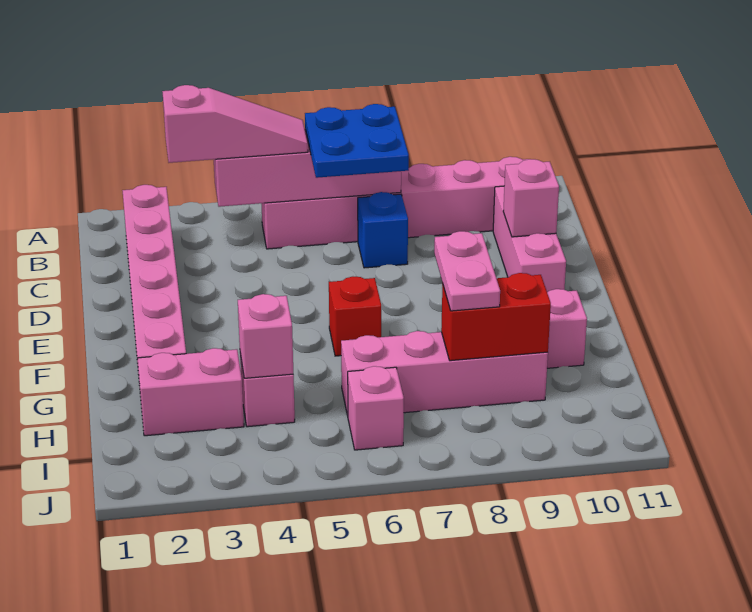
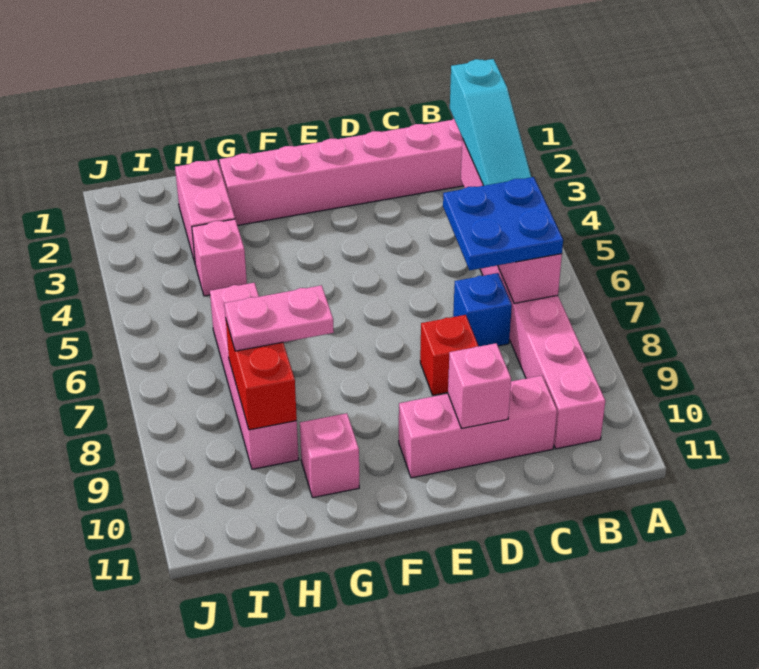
pink 1x3 slope [162,85,308,163] -> cyan 1x3 slope [450,59,531,186]
red 1x1 brick [329,276,381,356] -> red 1x1 brick moved to [420,315,479,395]
pink 1x1 brick [238,294,293,378] -> none
pink 1x1 brick [348,366,404,450] -> none

